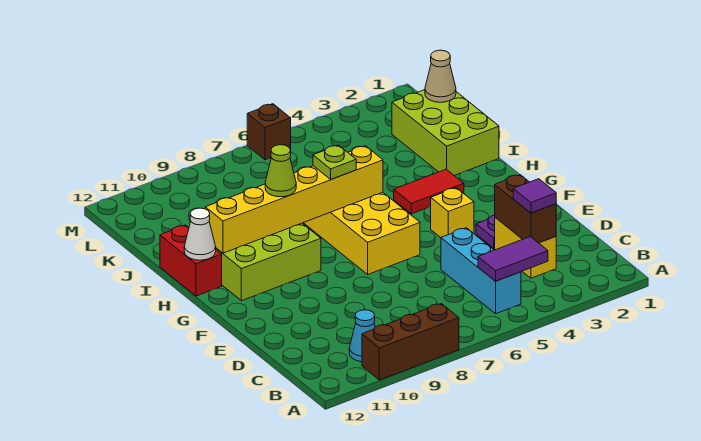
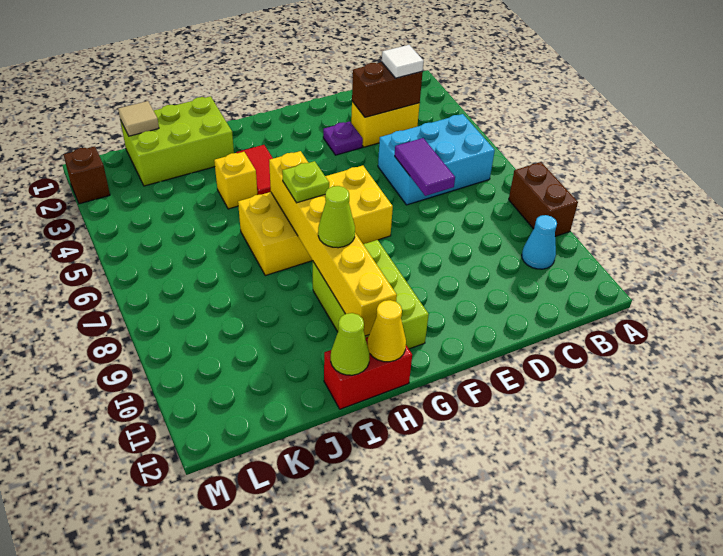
brown 1x3 brick [362,304,459,380] -> brown 1x2 brick [509,162,578,236]
purple 1x2 tile [478,237,548,281] -> purple 1x2 tile moved to [395,138,455,196]
cyan 1x3 brick [441,228,521,314] -> cyan 2x3 brick [378,114,495,205]
purple 1x1 tile [513,179,556,213] -> white 1x1 tile [382,45,424,78]
yellow 1x1 brick [431,188,474,238] -> yellow 1x1 brick moved to [214,152,257,209]
white 1x1 cone [184,208,216,260] -> yellow 1x1 cone [368,300,406,362]
none -> lime 1x1 cone [331,313,370,375]
tan 1x1 cone [425,50,456,102] -> tan 1x1 tile [118,101,159,136]
brown 1x1 brick [247,104,291,160] -> brown 1x1 brick moved to [64,146,110,204]

